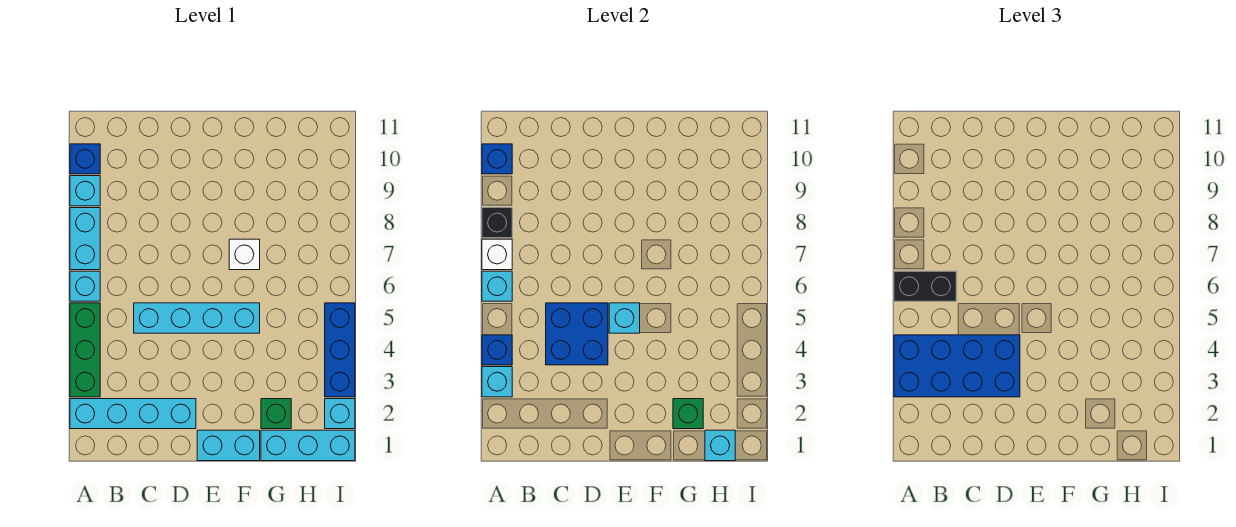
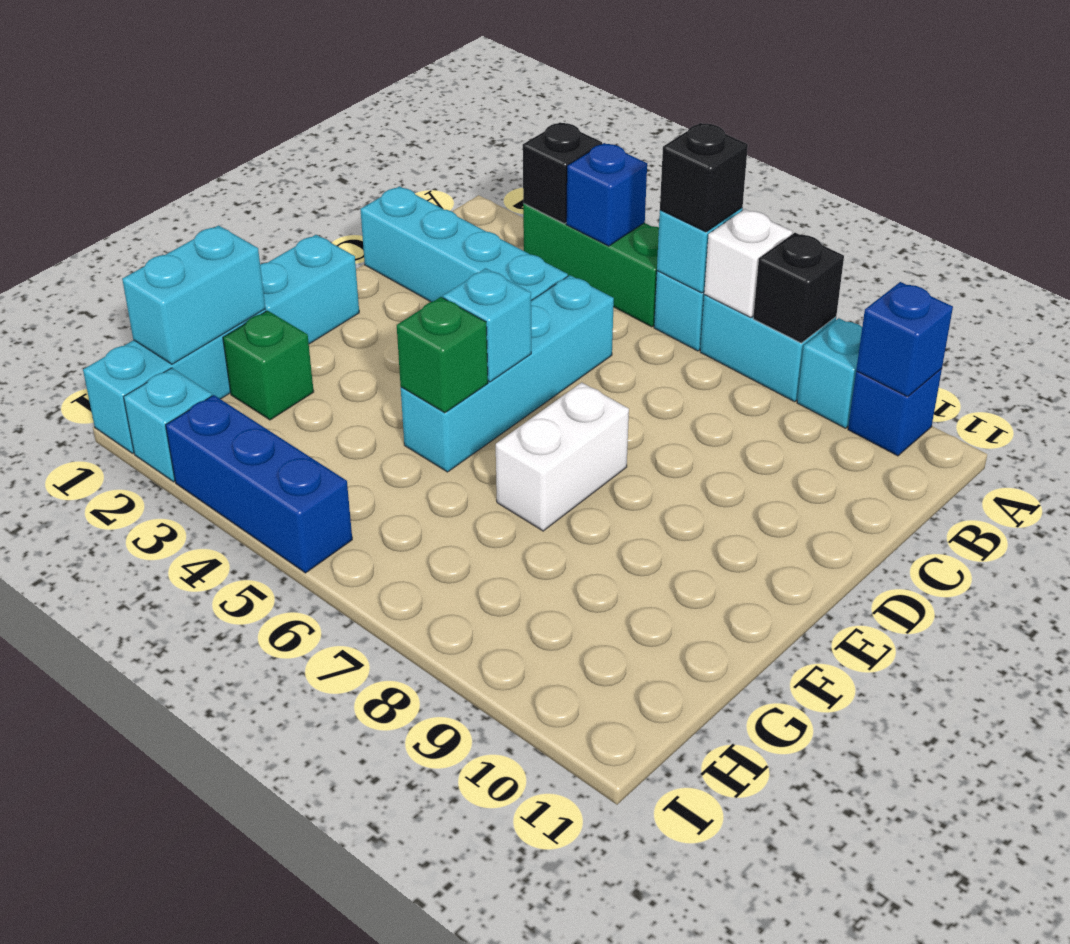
cyan 1x4 brick [70,399,196,429] -> cyan 1x4 brick turned to [360,186,568,302]
cyan 1x1 brick [482,367,512,397] -> black 1x1 brick [523,123,602,224]
blue 2x4 brick [894,335,1020,397] -> none
black 1x2 brick [894,271,956,301] -> black 1x1 brick [660,123,748,232]
blue 2x2 brick [546,303,608,365] -> none
white 1x1 brick [229,239,260,270] -> white 1x2 brick [496,382,629,531]
green 1x1 brick [673,399,703,429] -> green 1x1 brick moved to [397,297,488,413]
cyan 1x1 brick [705,430,735,461] -> cyan 1x2 brick [122,225,265,364]

